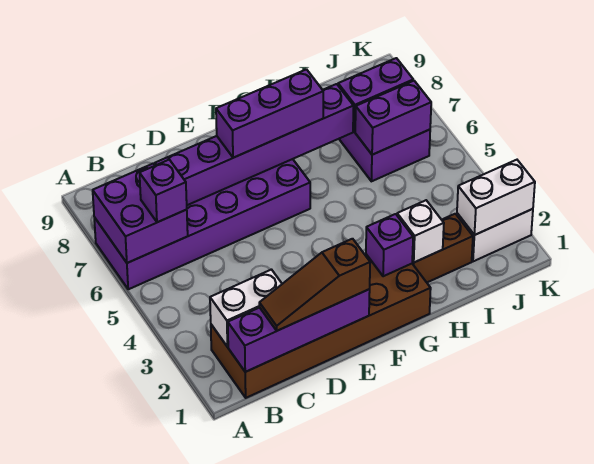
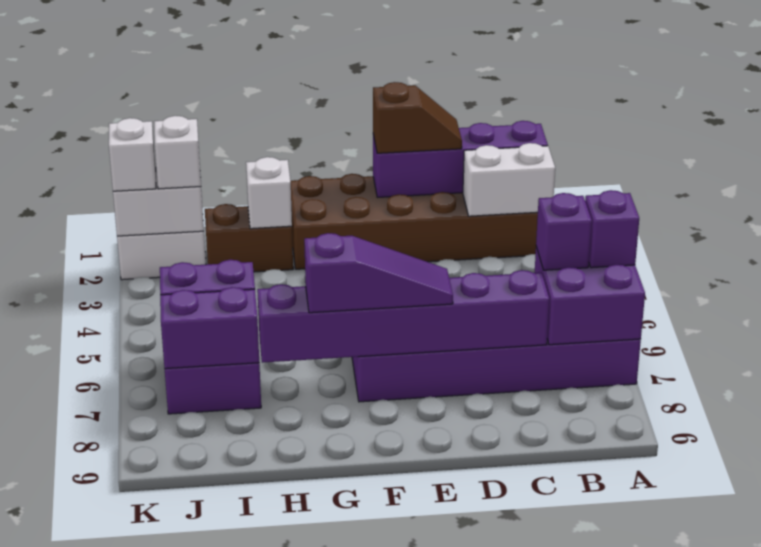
brown 1x3 slope [259,239,370,331] -> brown 1x2 slope [373,82,462,153]
purple 1x3 brick [216,69,323,158] -> purple 1x3 slope [304,233,453,313]
purple 1x1 brick [366,214,413,276] -> purple 1x1 brick moved to [585,190,639,268]
none -> white 1x1 brick [154,116,201,189]
none -> white 1x1 brick [109,118,156,191]

